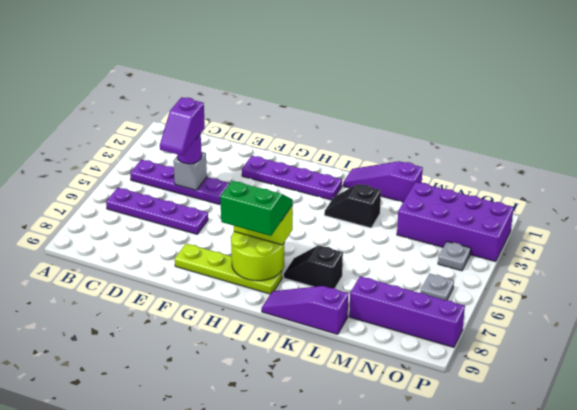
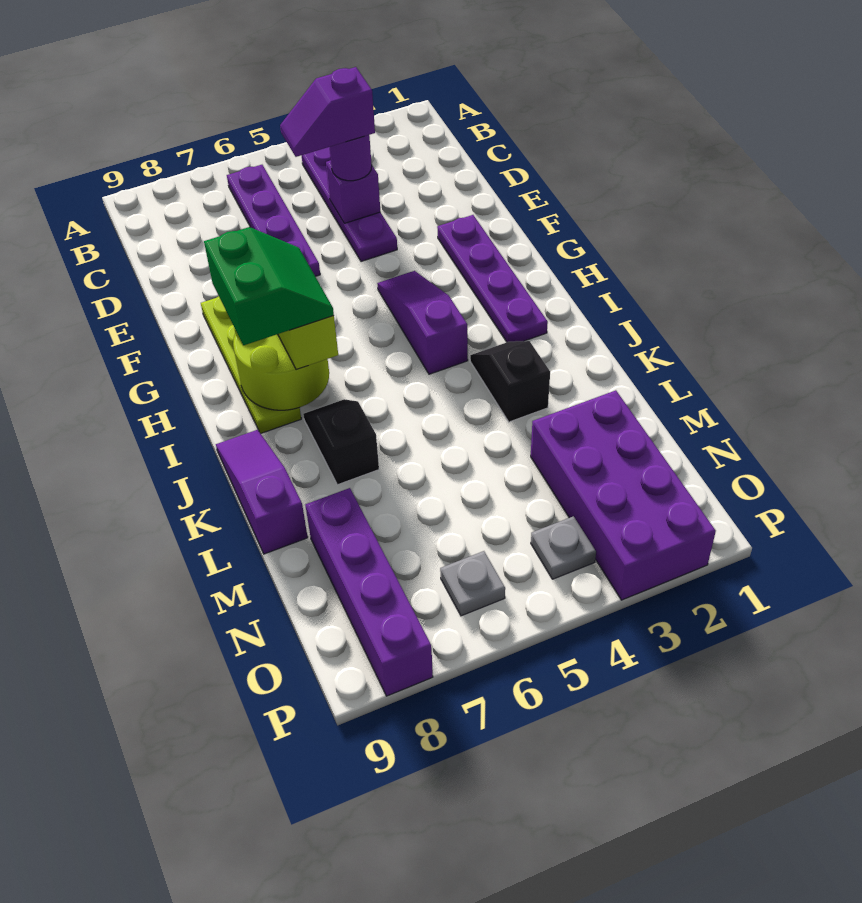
grey 1x1 brick [173,152,207,190] -> purple 1x1 brick [326,160,380,223]
purple 1x3 slope [343,161,423,202] -> purple 1x3 slope moved to [377,271,468,374]

